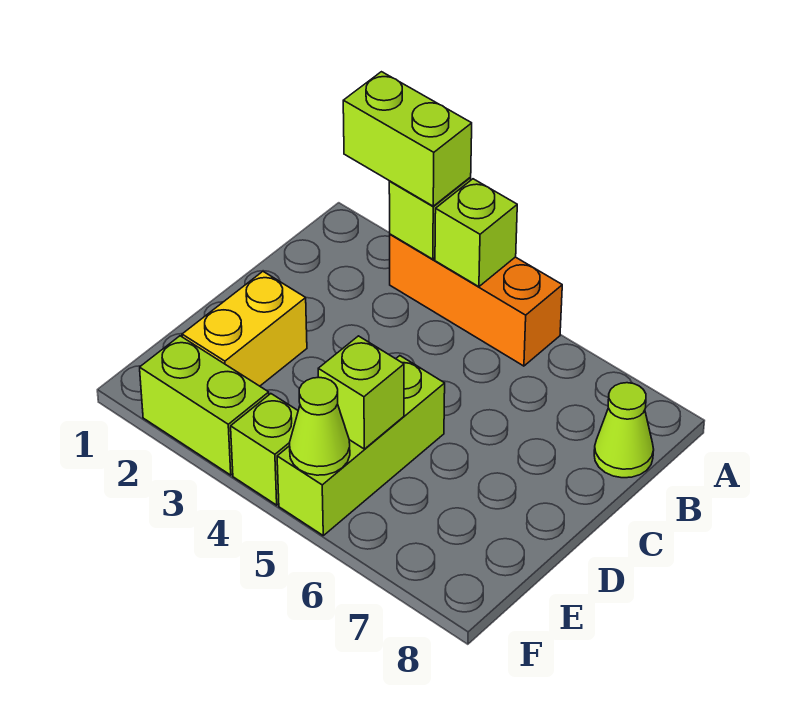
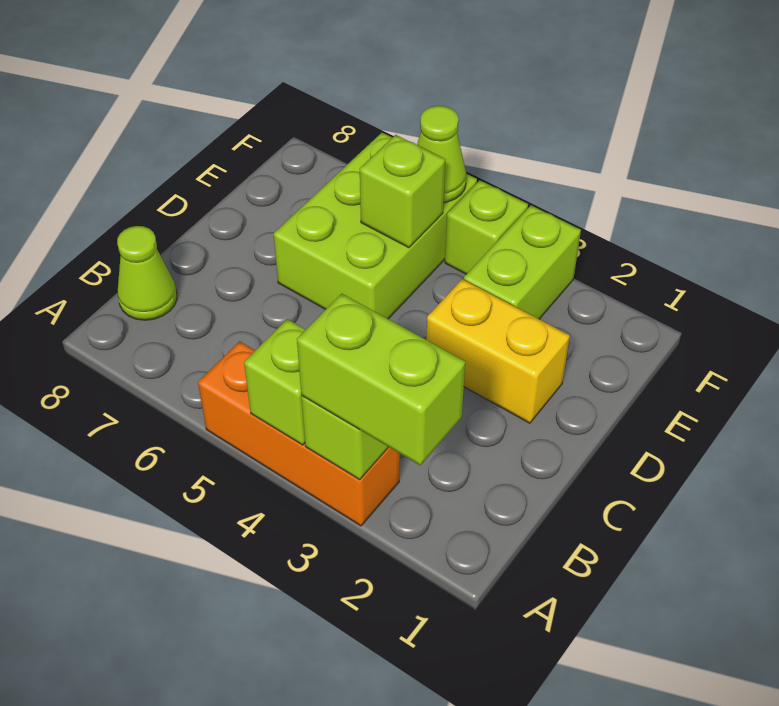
yellow 1x2 brick [182,272,307,386] -> yellow 1x2 brick turned to [426,279,570,423]
lime 1x3 brick [277,356,445,535] -> lime 2x3 brick [274,133,477,319]
lime 1x2 brick [140,336,269,475] -> lime 1x2 brick turned to [464,205,581,319]

